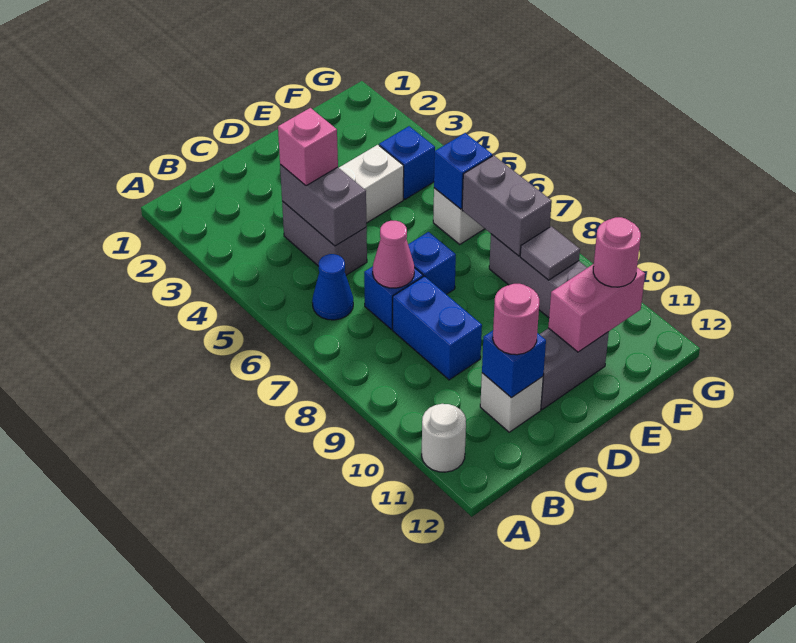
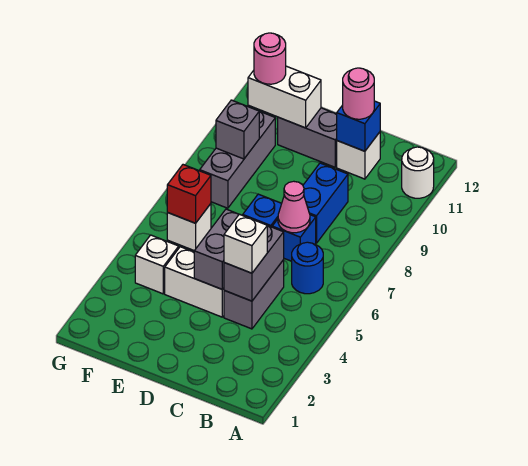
blue 1x1 cone [312,254,353,320] -> blue 1x1 round brick [292,242,323,294]
pink 1x1 brick [278,108,338,186] -> white 1x1 brick [224,214,267,273]
pink 1x2 brick [548,264,645,352] -> white 1x2 brick [248,66,321,128]
blue 1x1 brick [379,126,435,199] -> white 1x1 brick [135,235,179,294]
blue 1x1 brick [434,133,492,209] -> red 1x1 brick [167,165,211,223]
grey 1x2 brick [462,155,552,256] -> grey 1x2 brick moved to [194,209,239,289]
grey 1x1 tile [520,226,580,280] -> grey 1x1 brick [216,100,259,159]

